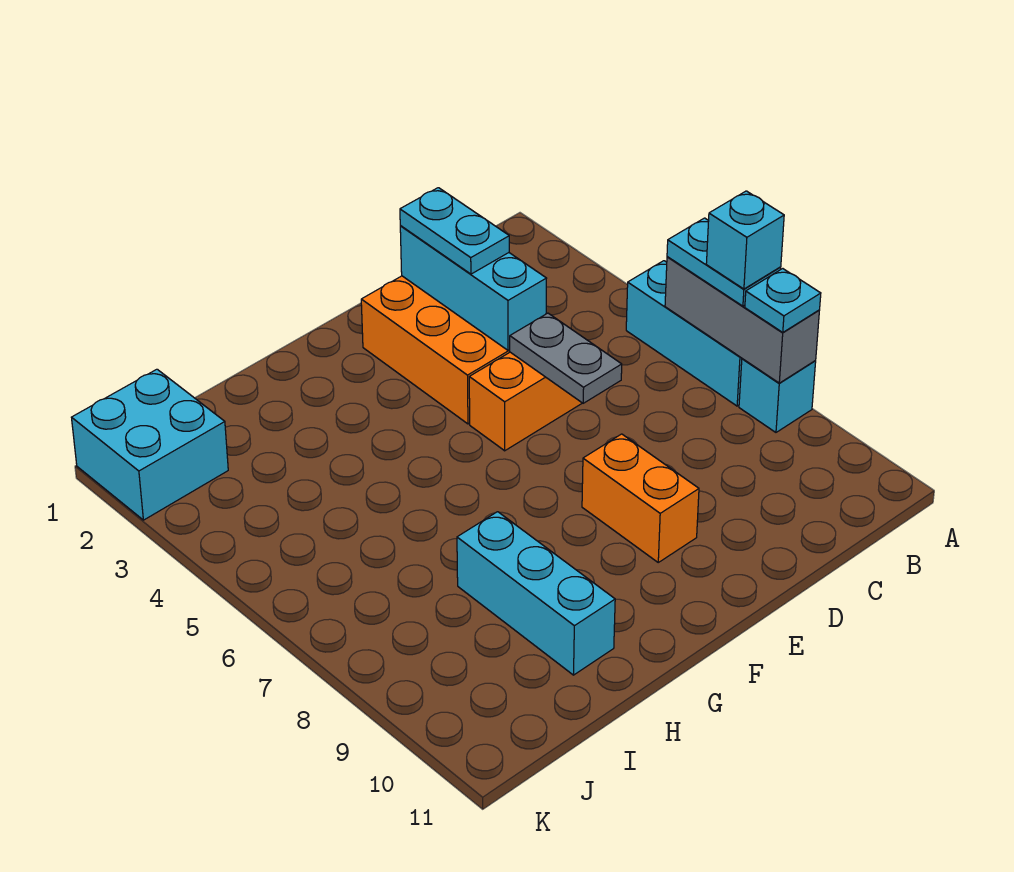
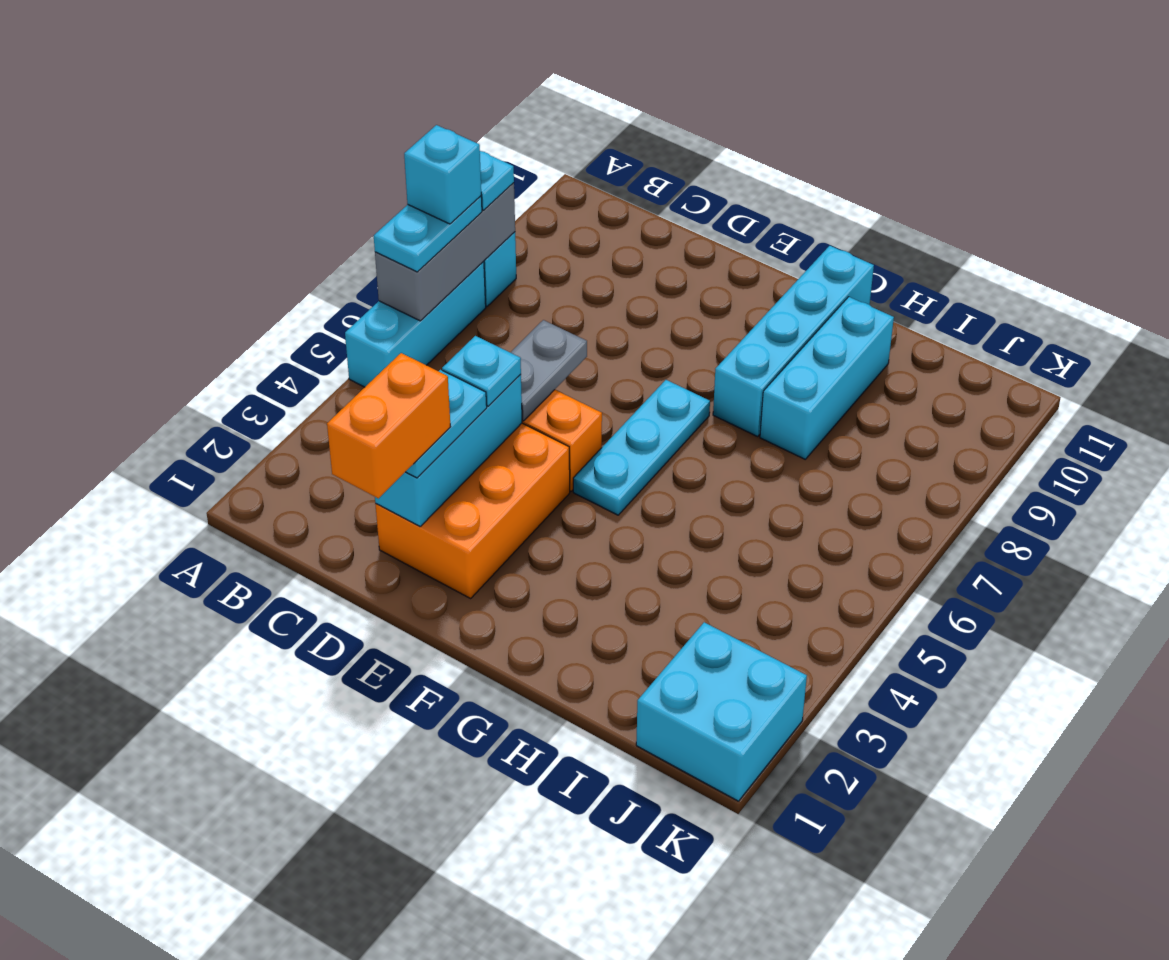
none -> cyan 1x1 plate [442,336,521,406]
orange 1x2 brick [582,434,699,562] -> orange 1x2 brick moved to [327,353,450,498]
none -> cyan 1x3 plate [573,380,710,515]
none -> cyan 1x4 brick [713,246,874,436]

